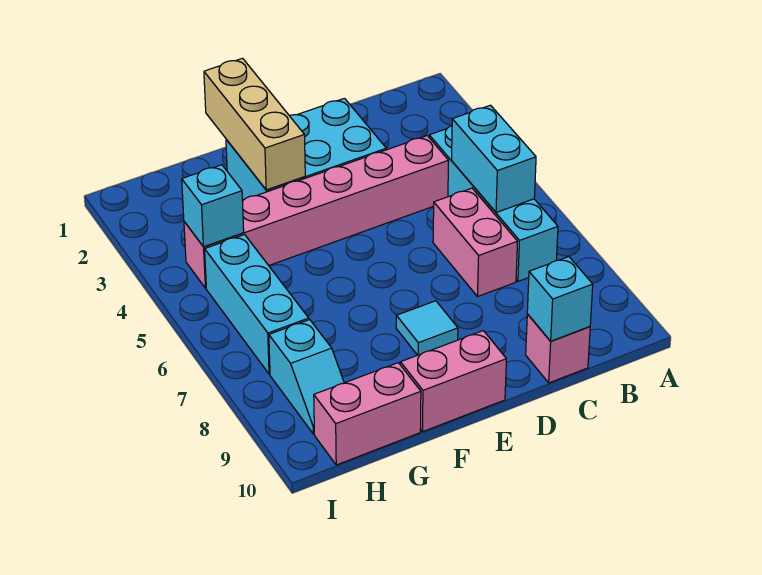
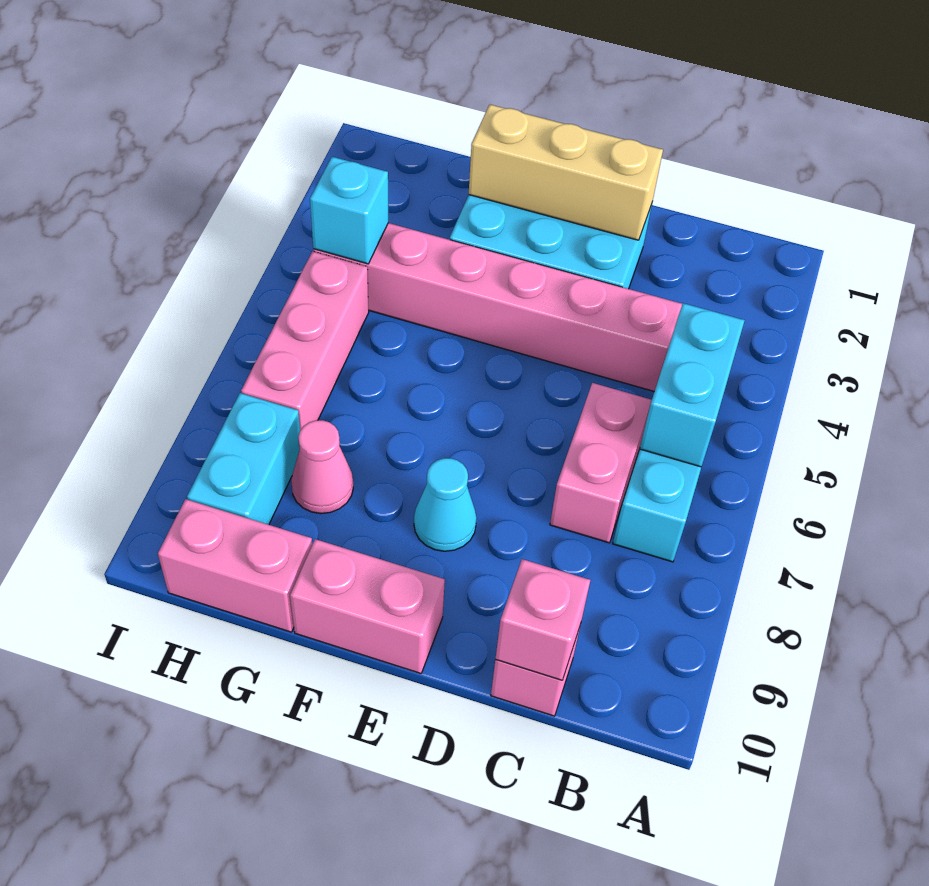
cyan 1x1 brick [527,257,593,341] -> pink 1x1 brick [495,559,590,680]
cyan 1x1 tile [396,301,458,355] -> cyan 1x1 cone [414,458,477,551]
tan 1x3 brick [204,58,305,190] -> tan 1x3 brick turned to [469,105,663,240]
none -> pink 1x1 cone [291,420,353,514]
cyan 1x3 brick [205,235,309,374] -> pink 1x3 brick [241,251,369,430]
cyan 1x2 slope [269,320,344,434] -> cyan 1x2 brick [187,393,300,525]

